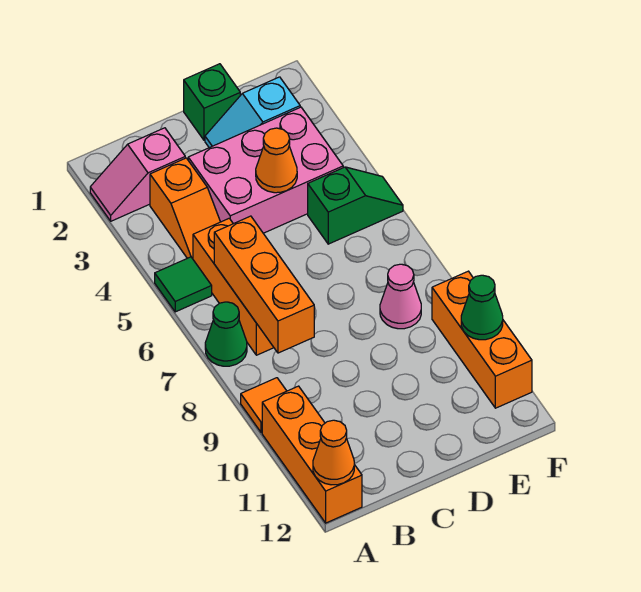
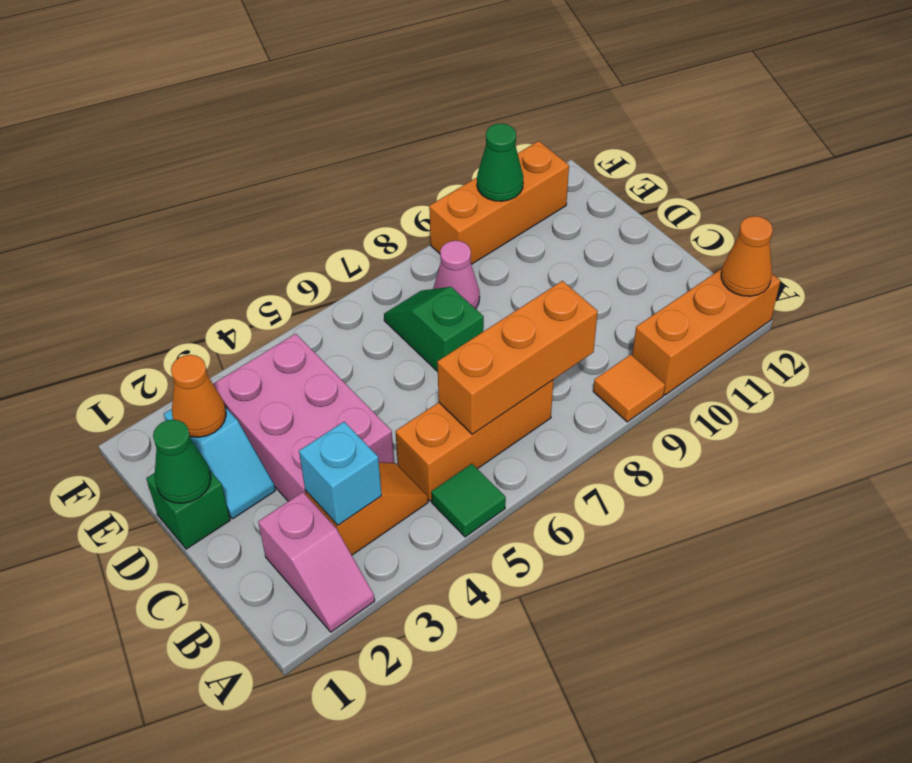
green 1x1 cone [205,302,247,366] -> green 1x1 cone moved to [153,420,211,503]
none -> cyan 1x1 brick [299,422,382,525]
orange 1x1 cone [256,128,297,193] -> orange 1x1 cone moved to [171,355,226,437]
green 1x2 slope [308,167,403,244] -> green 1x2 slope moved to [384,287,484,372]

